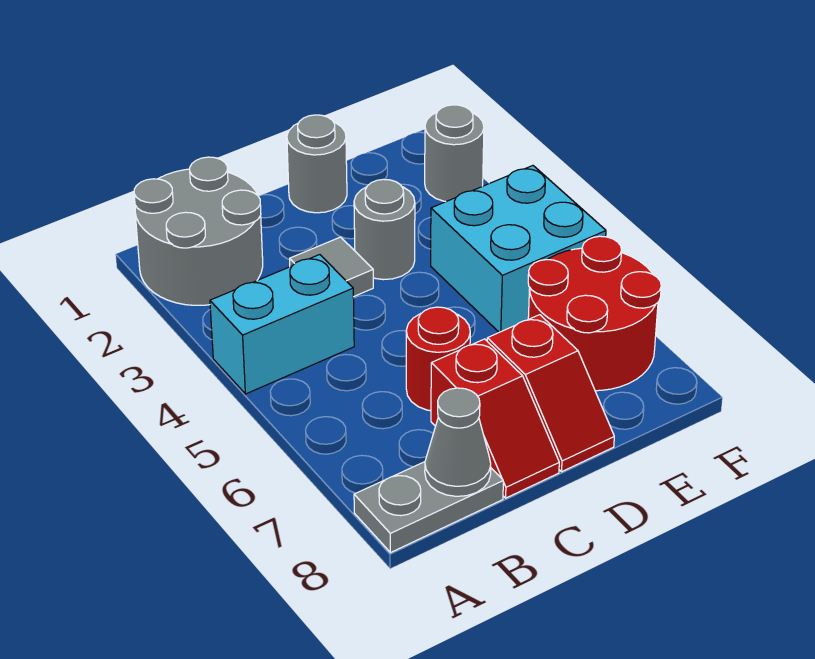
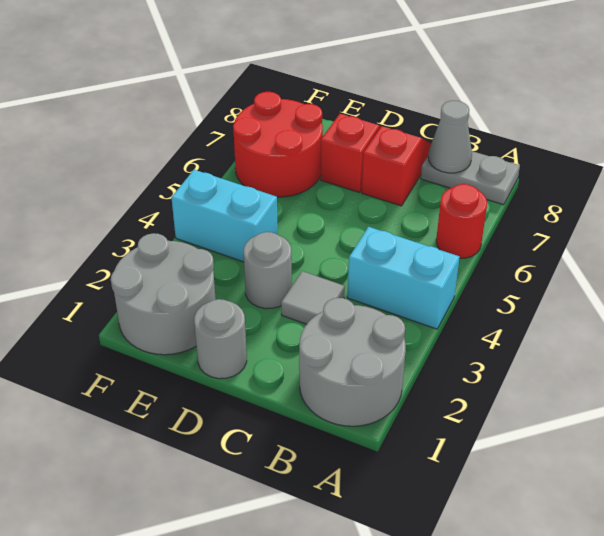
red 1x1 round brick [406,307,470,411] -> red 1x1 round brick moved to [436,184,487,258]
cyan 2x2 brick [431,166,606,332] -> cyan 1x2 brick [171,170,278,262]
grey 1x1 round brick [425,105,484,202] -> grey 2x2 round brick [111,233,216,355]

